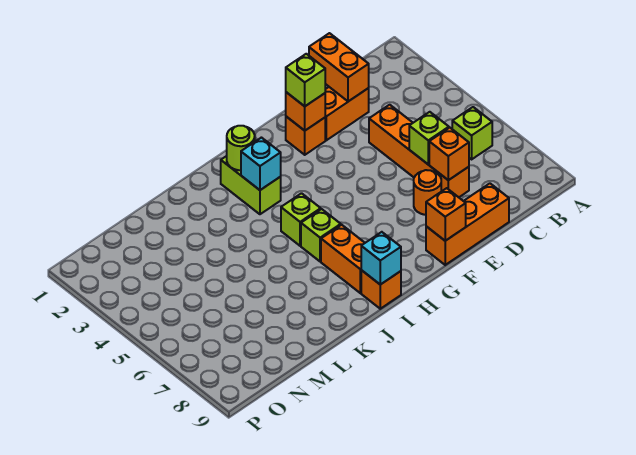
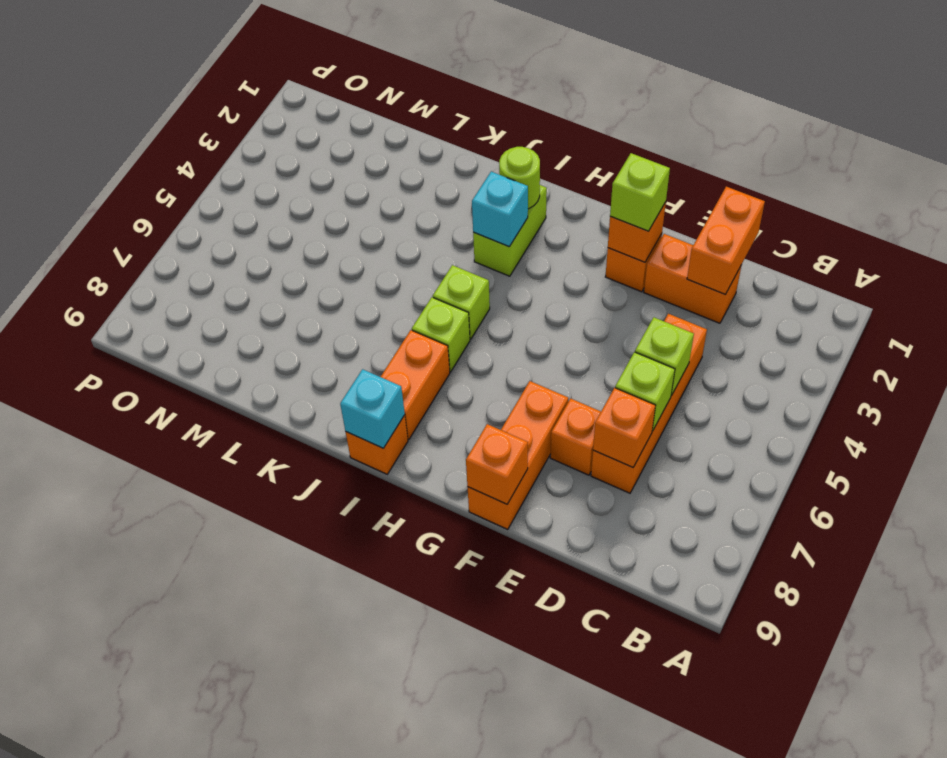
lime 1x1 brick [452,107,492,159] -> lime 1x1 brick moved to [635,317,694,396]
orange 1x3 brick [426,183,509,265] -> orange 1x3 brick turned to [468,381,568,529]
orange 1x1 round brick [414,170,441,215] -> orange 1x1 brick [550,398,601,475]

